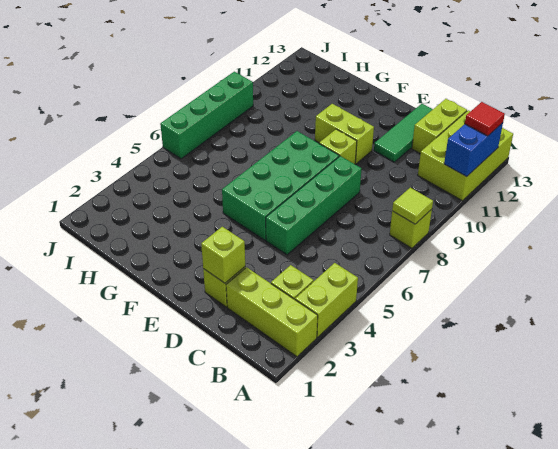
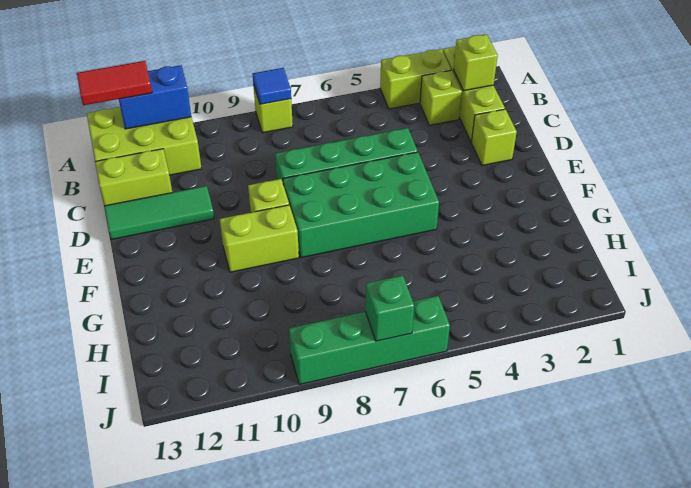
lime 1x1 tile [392,188,433,224] -> blue 1x1 tile [252,68,291,104]
red 1x1 tile [465,102,505,136] -> red 1x2 tile [77,61,152,105]
lime 1x1 brick [201,227,245,283] -> lime 1x1 brick moved to [454,34,498,91]
lime 1x2 brick [315,104,374,164] -> lime 1x2 brick turned to [220,205,299,272]
none -> green 1x1 brick [365,275,414,341]

